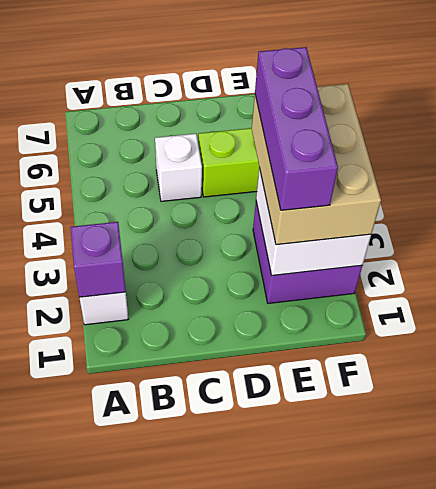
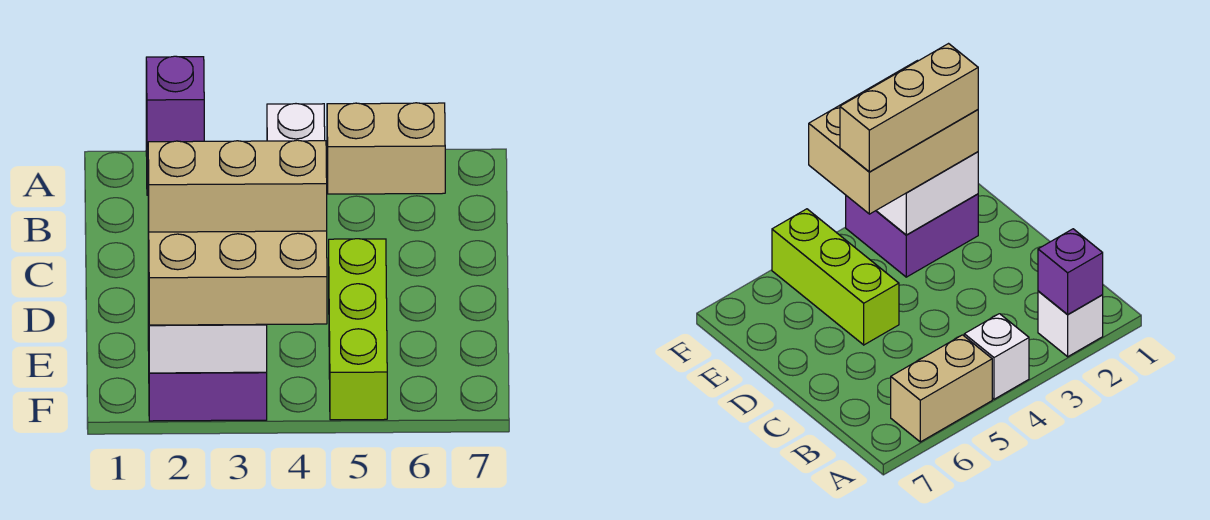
none -> tan 1x2 brick [327,103,445,194]
white 1x1 brick [155,134,202,201] -> white 1x1 brick moved to [267,104,325,141]
purple 1x3 brick [255,47,338,210] -> tan 1x3 brick [148,140,327,232]

